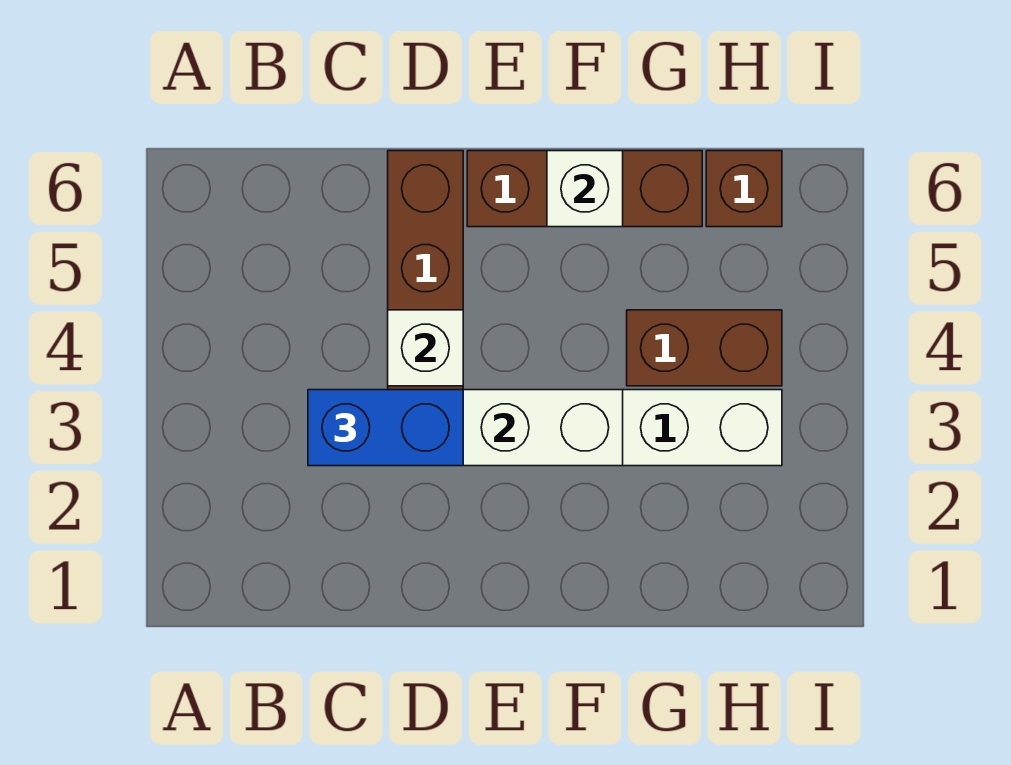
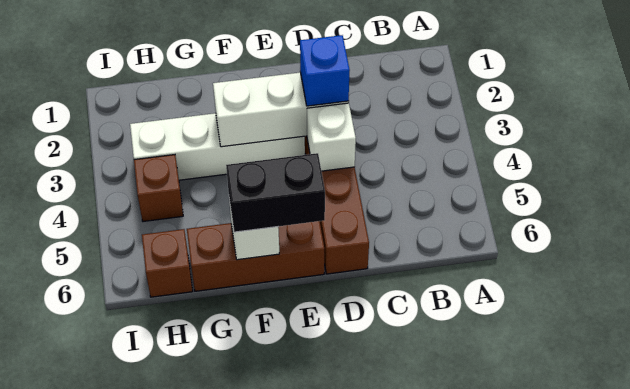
blue 1x2 brick [308,390,463,466] -> blue 1x1 brick [300,35,350,106]
none -> black 1x2 brick [226,153,325,232]
brown 1x2 brick [627,310,782,386] -> brown 1x1 brick [134,155,183,221]

